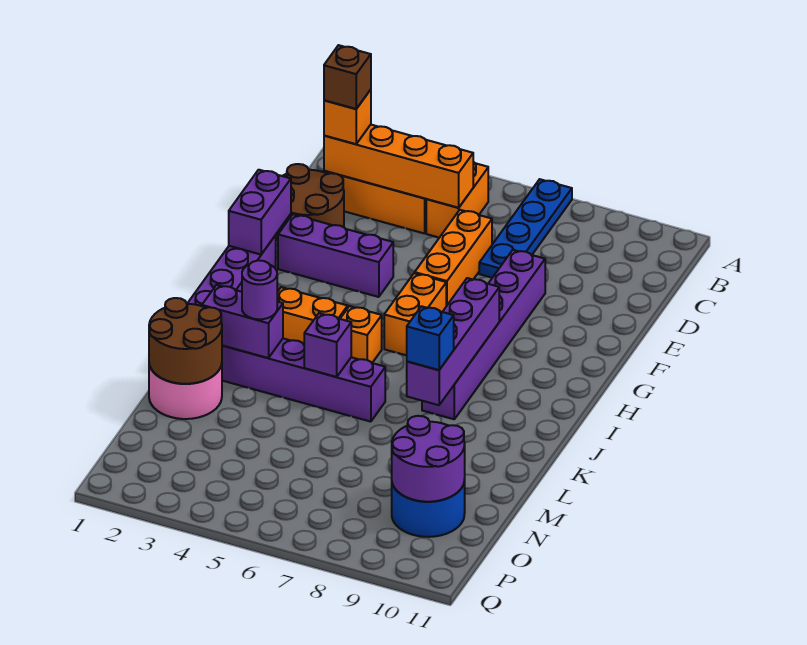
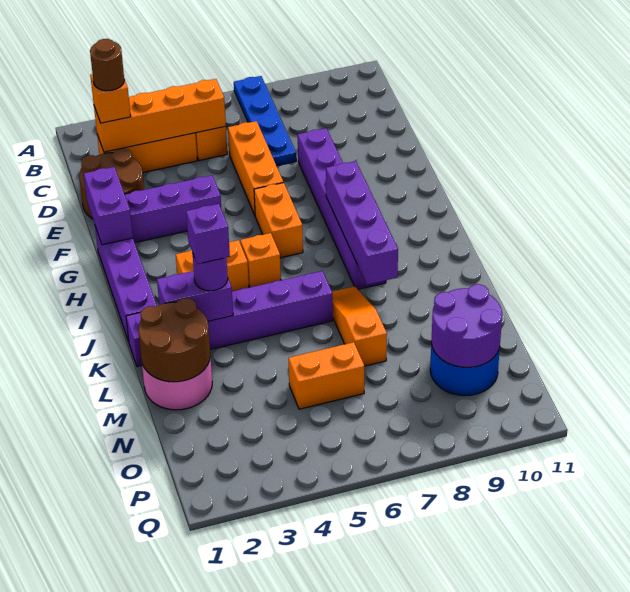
brown 1x1 brick [324,45,371,109] -> brown 1x1 round brick [90,39,124,91]
purple 1x1 brick [304,313,351,377] -> purple 1x1 brick moved to [186,204,230,264]
none -> orange 1x3 slope [332,286,387,366]
blue 1x1 brick [407,306,454,370] -> none
none -> orange 1x2 brick [289,342,364,409]

